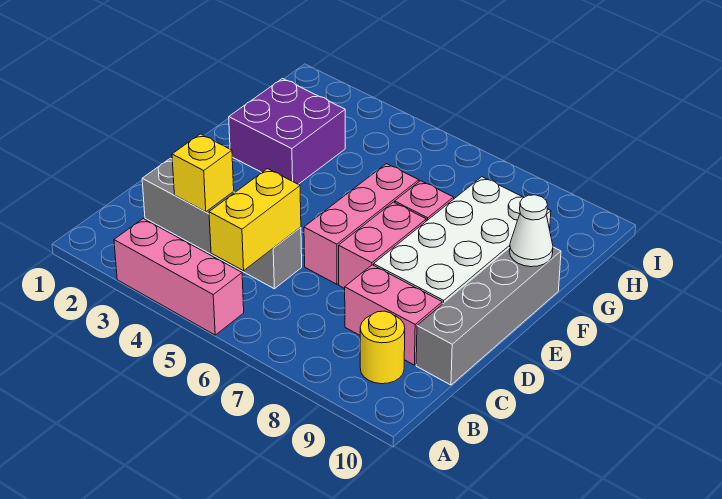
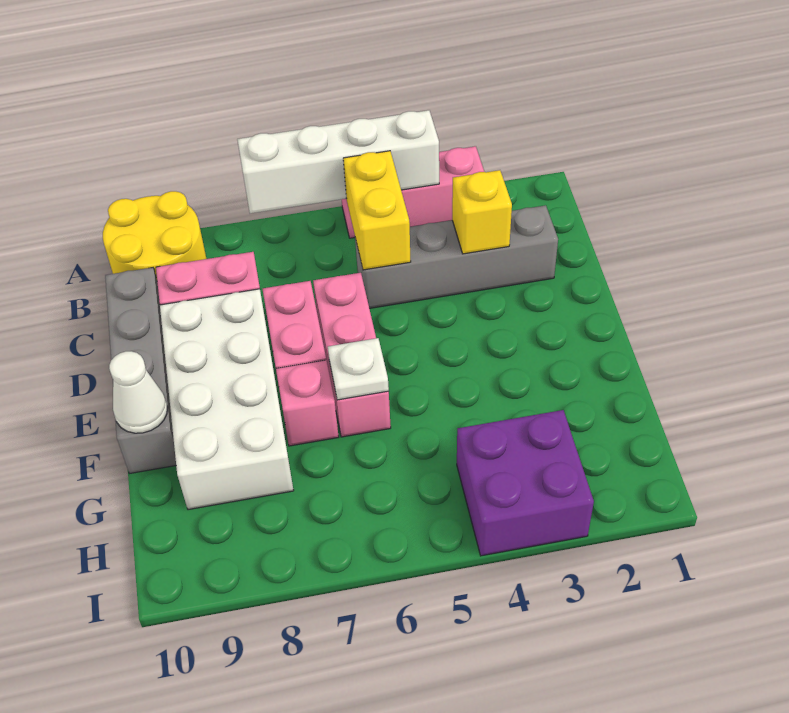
none -> white 1x4 brick [237,110,439,213]
yellow 1x1 round brick [360,311,405,384] -> yellow 2x2 round brick [103,191,206,279]
purple 2x2 brick [229,79,345,184] -> purple 2x2 brick moved to [457,410,594,556]
none -> white 1x1 plate [328,338,389,400]

